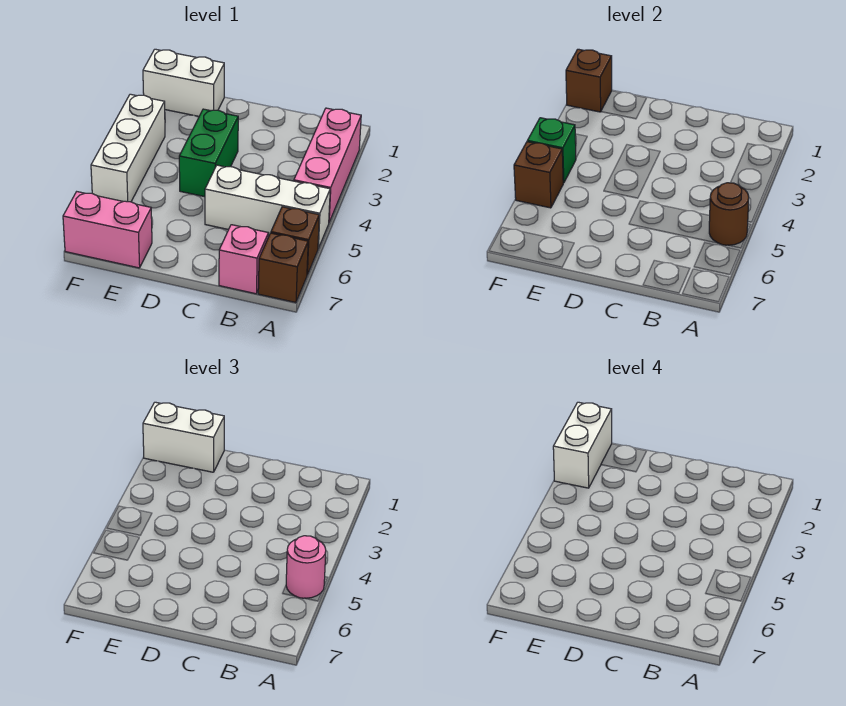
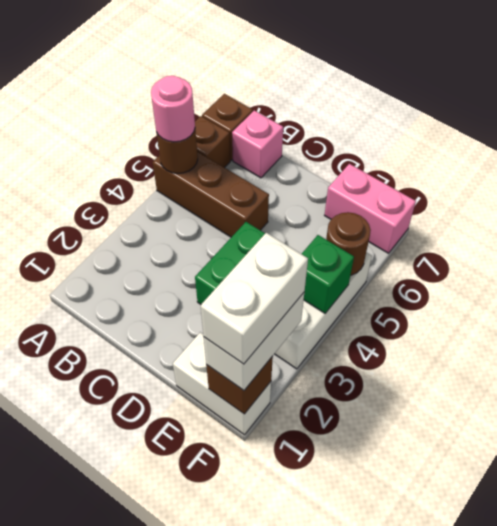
pink 1x3 brick [294,108,361,222] -> none
white 1x3 brick [205,165,330,248] -> brown 1x3 brick [153,151,269,237]
white 1x2 brick [143,402,224,472] -> white 1x2 brick turned to [204,293,304,390]
brown 1x1 brick [514,142,563,208] -> brown 1x1 round brick [326,212,371,275]

